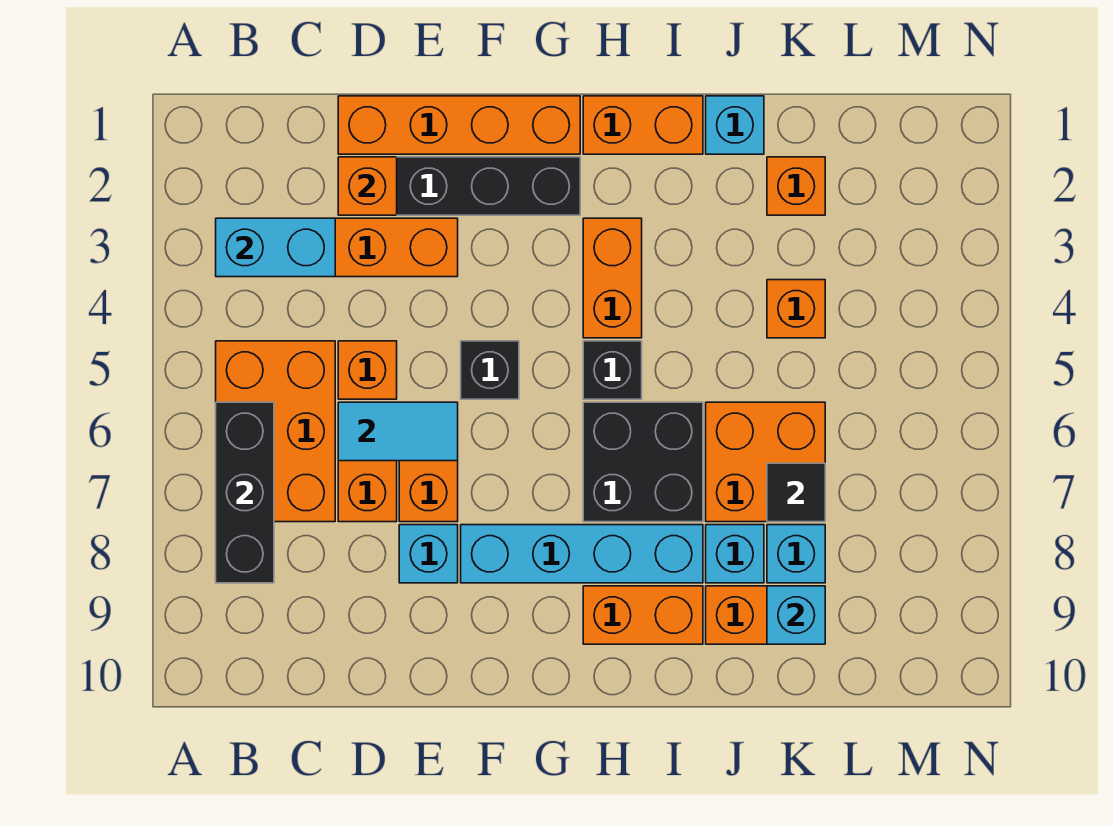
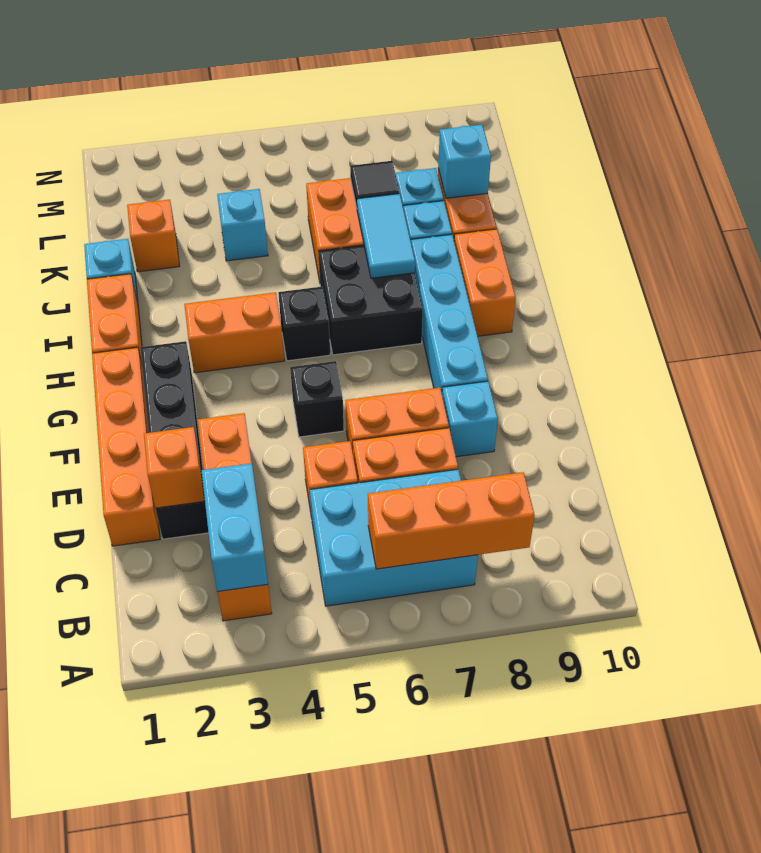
orange 2x3 brick [216,341,335,522] -> cyan 2x3 brick [310,469,478,606]
black 1x3 brick [216,402,274,583] -> orange 1x3 brick [368,472,535,569]
cyan 1x2 tile [338,402,458,461] -> cyan 1x2 tile moved to [357,194,415,278]
orange 1x1 brick [767,280,825,338] -> cyan 1x1 brick [217,189,268,261]

